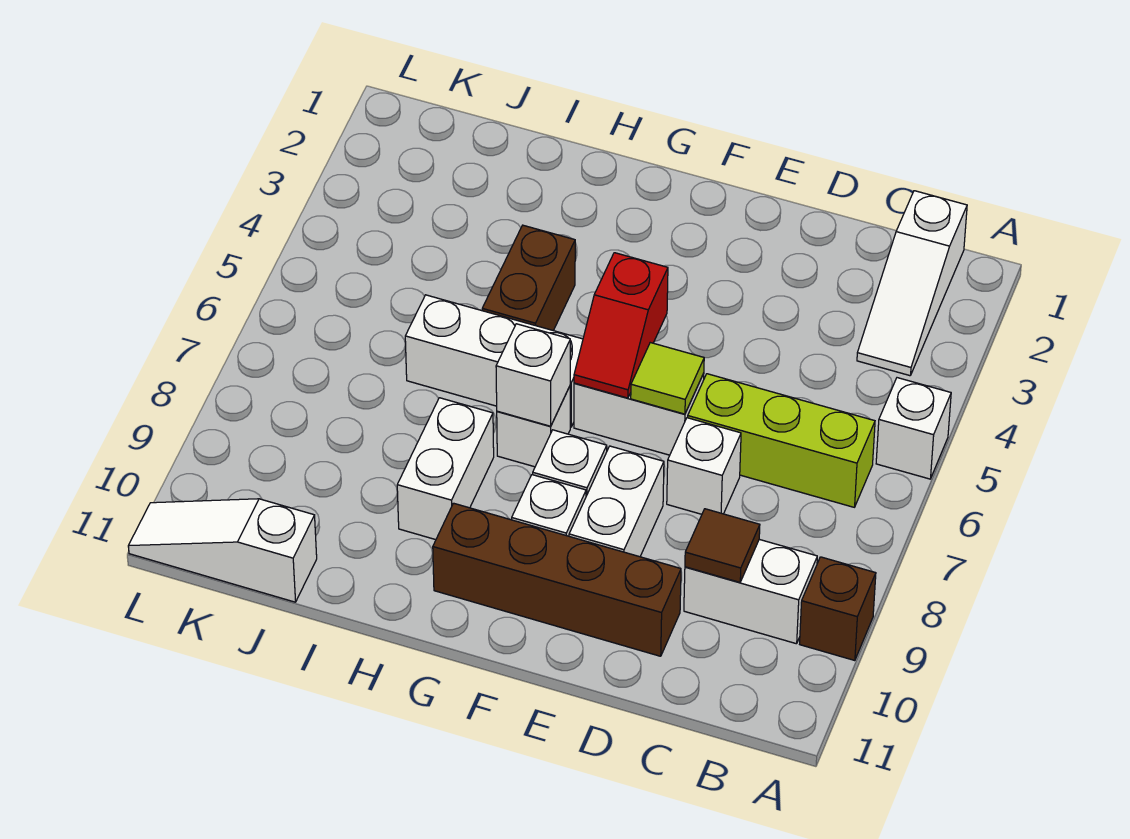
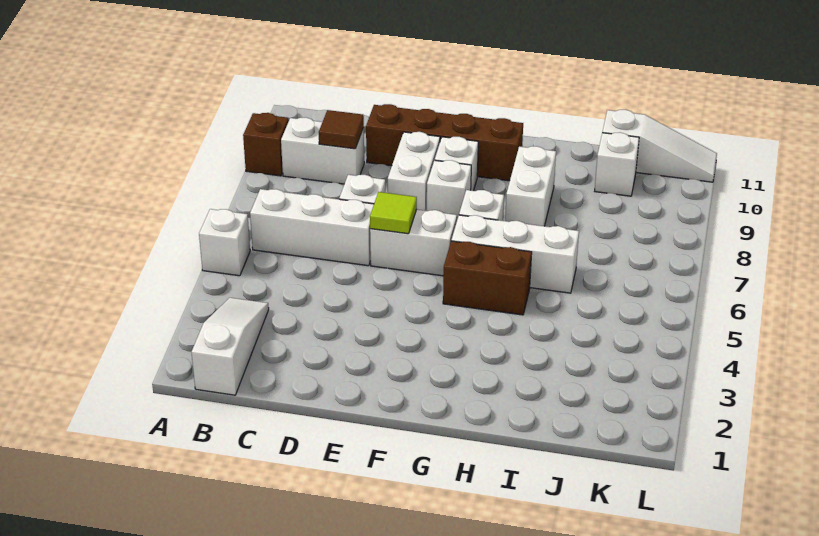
lime 1x3 brick [688,374,875,507] -> white 1x3 brick [250,189,374,266]
red 1x2 slope [574,253,668,398] -> none
white 1x1 brick [496,324,570,426] -> white 1x1 brick moved to [595,132,639,196]
brown 1x2 brick [482,225,575,331] -> brown 1x2 brick turned to [443,241,532,315]

